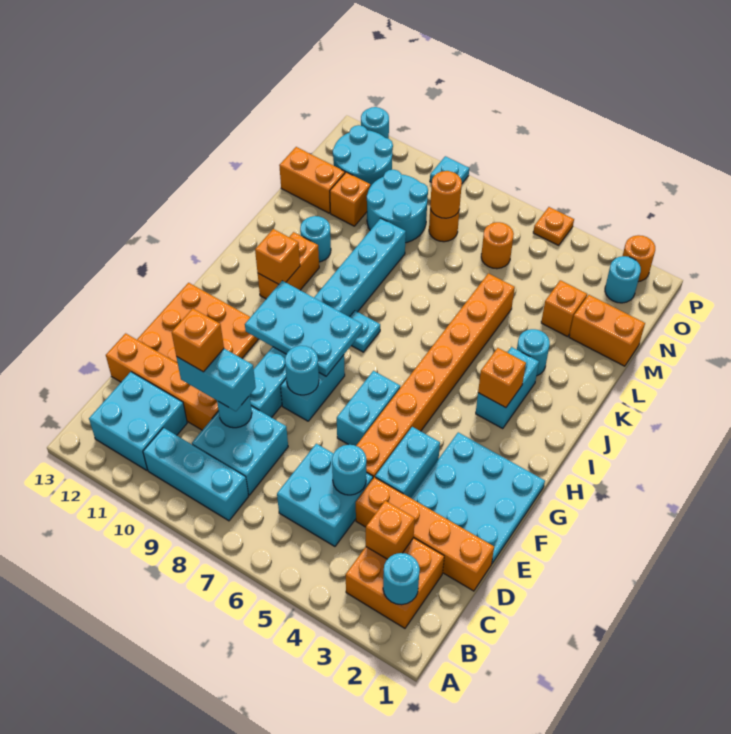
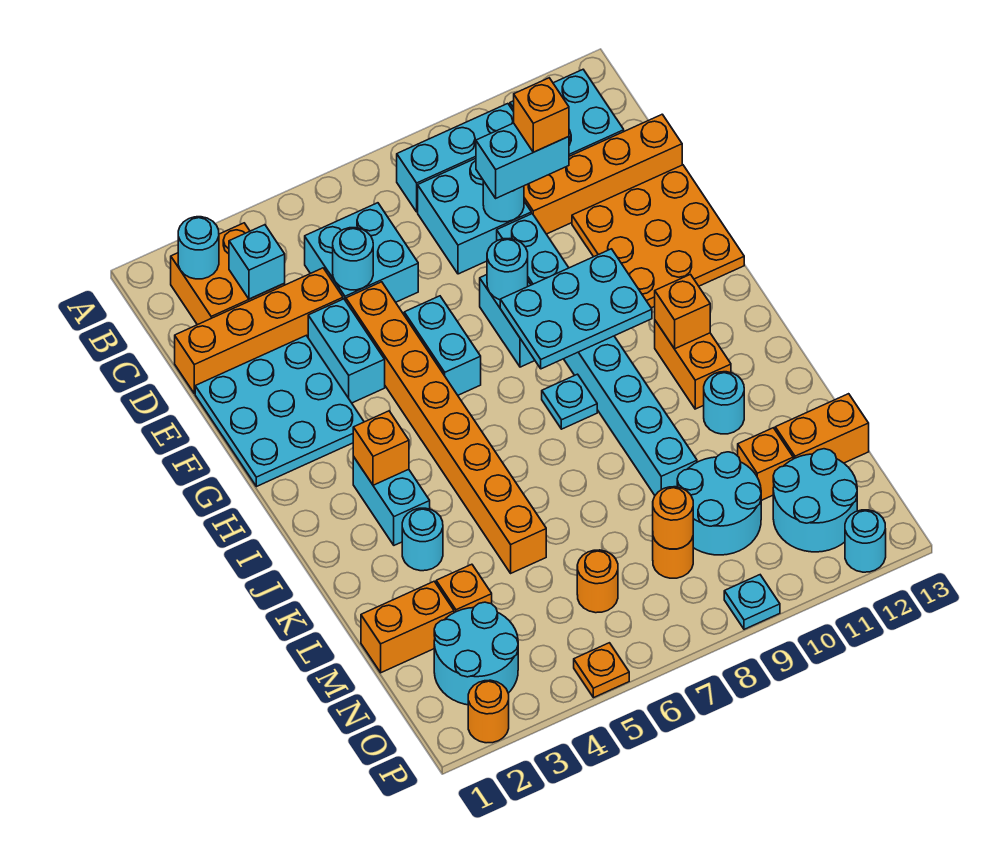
orange 1x1 brick [366,501,415,559] -> cyan 1x1 brick [229,225,285,299]
cyan 1x1 round brick [605,256,641,303] -> cyan 2x2 round brick [434,602,518,705]

